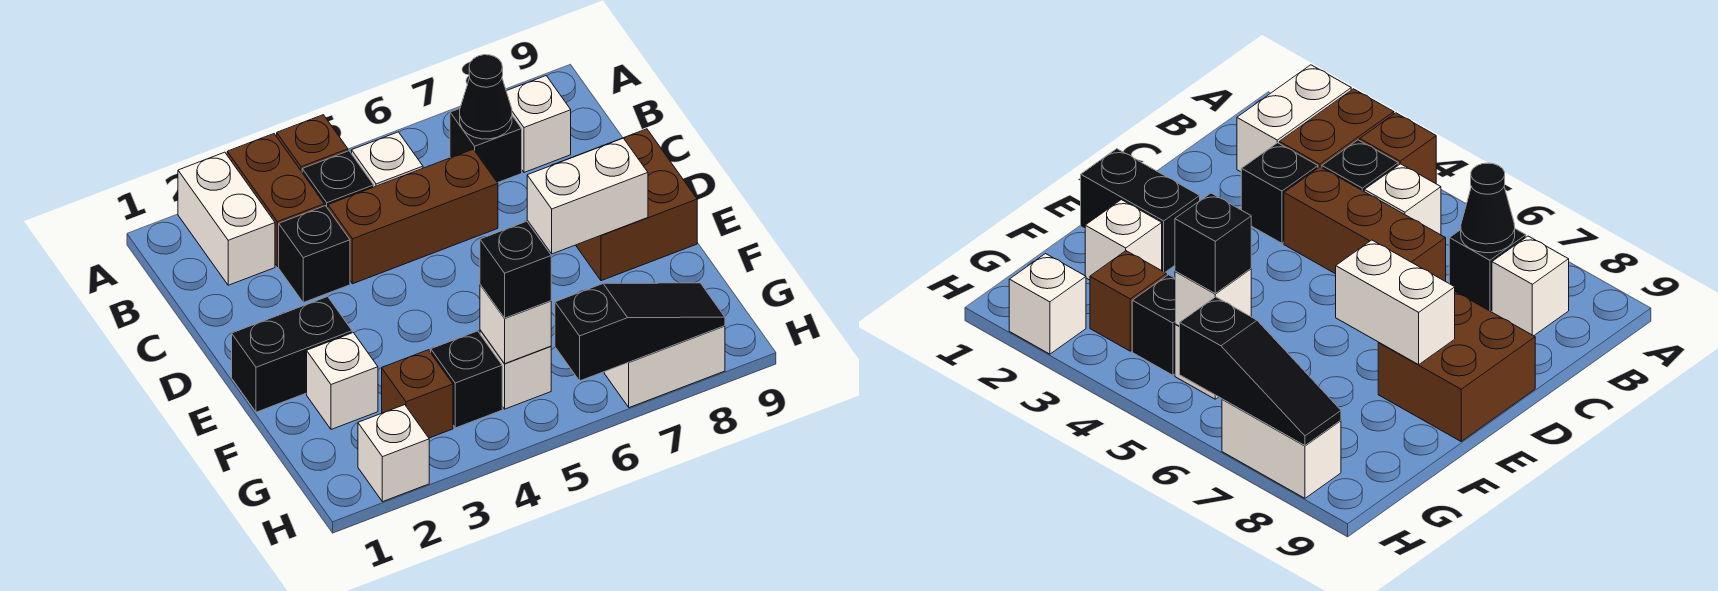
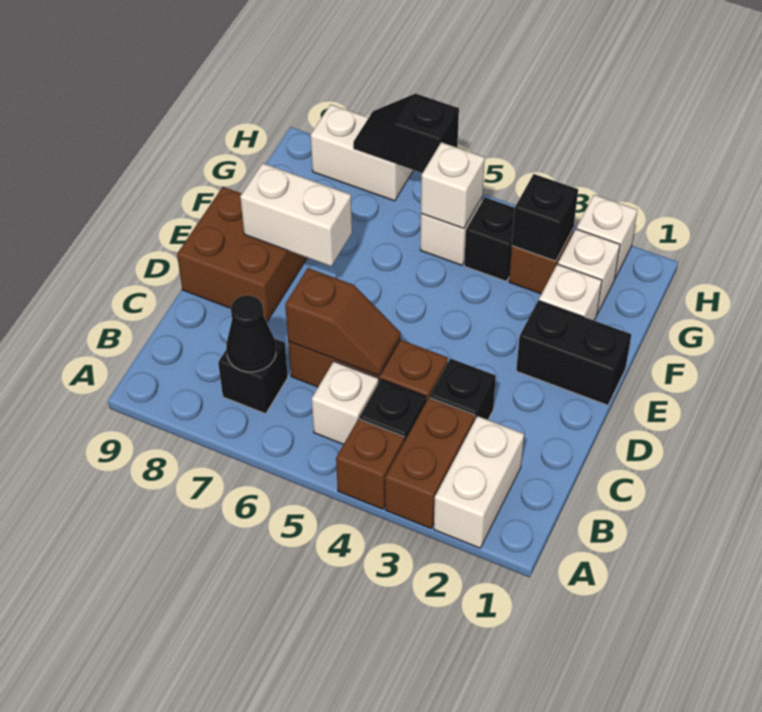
white 1x1 brick [506,76,571,172] -> white 1x1 brick moved to [558,229,620,314]
none -> brown 1x2 slope [285,268,401,376]
black 1x1 brick [480,221,551,318] -> black 1x1 brick moved to [512,174,578,261]
black 1x3 slope [555,283,725,381] -> black 1x2 slope [353,94,459,173]

